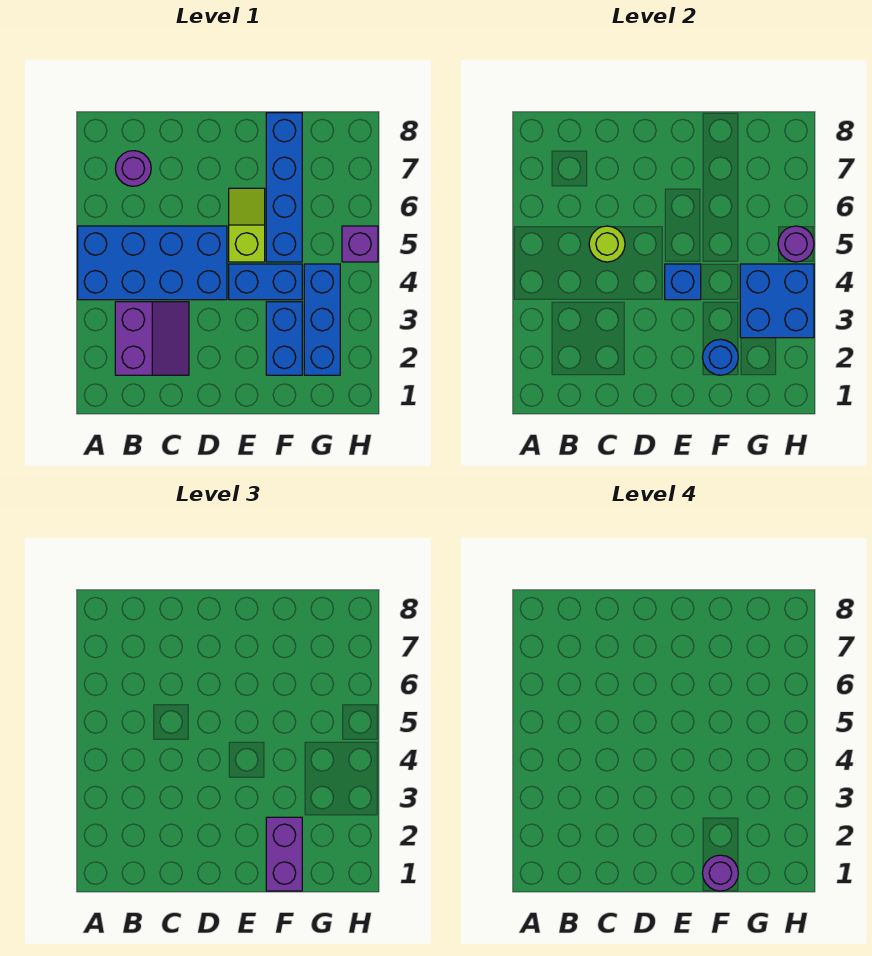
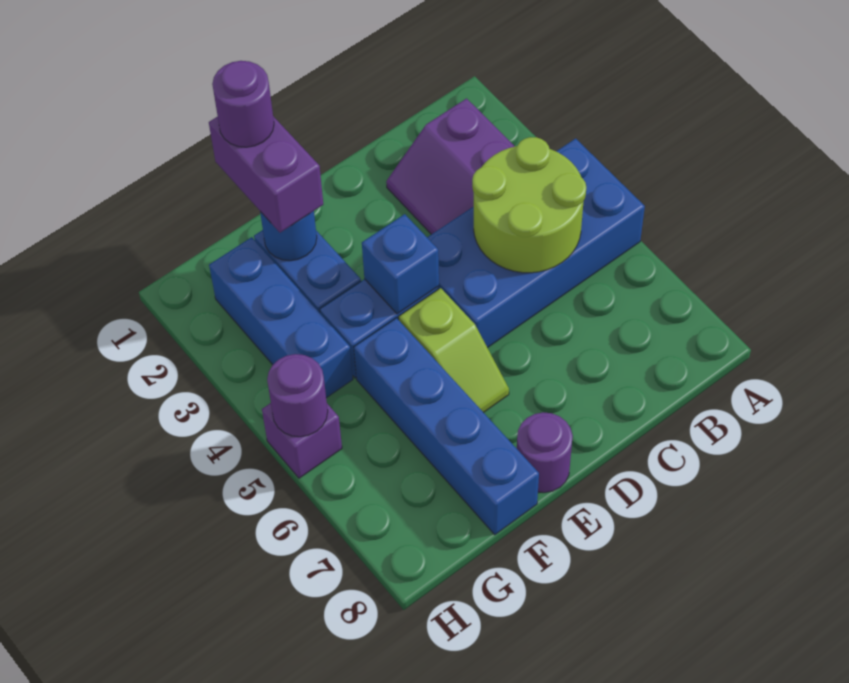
purple 1x1 round brick [115,151,151,186] -> purple 1x1 round brick moved to [517,412,573,493]
lime 1x1 round brick [589,226,625,262] -> lime 2x2 round brick [472,137,586,273]
blue 2x2 brick [740,264,814,338] -> none

